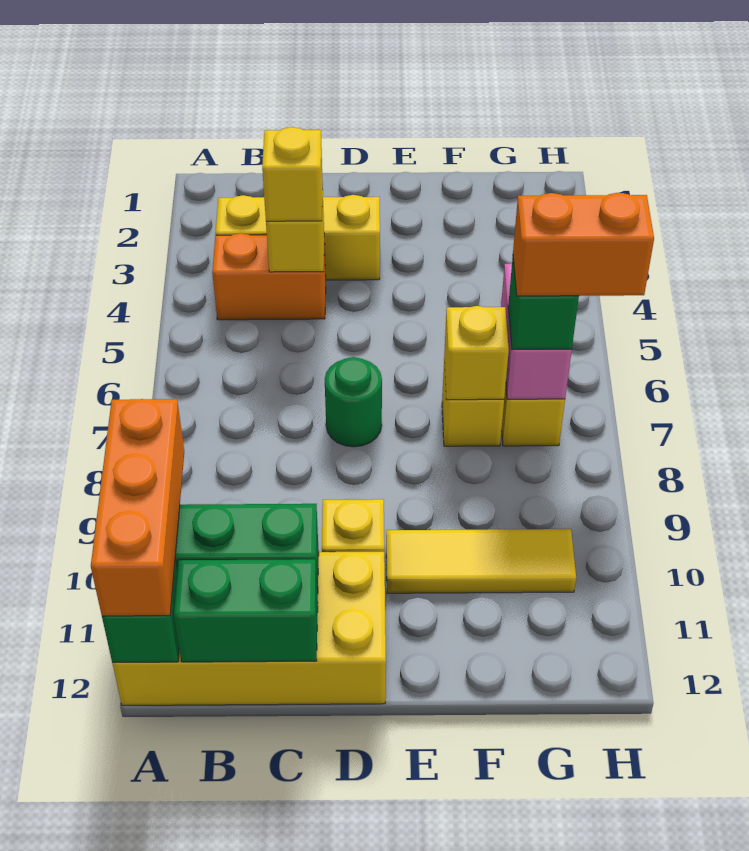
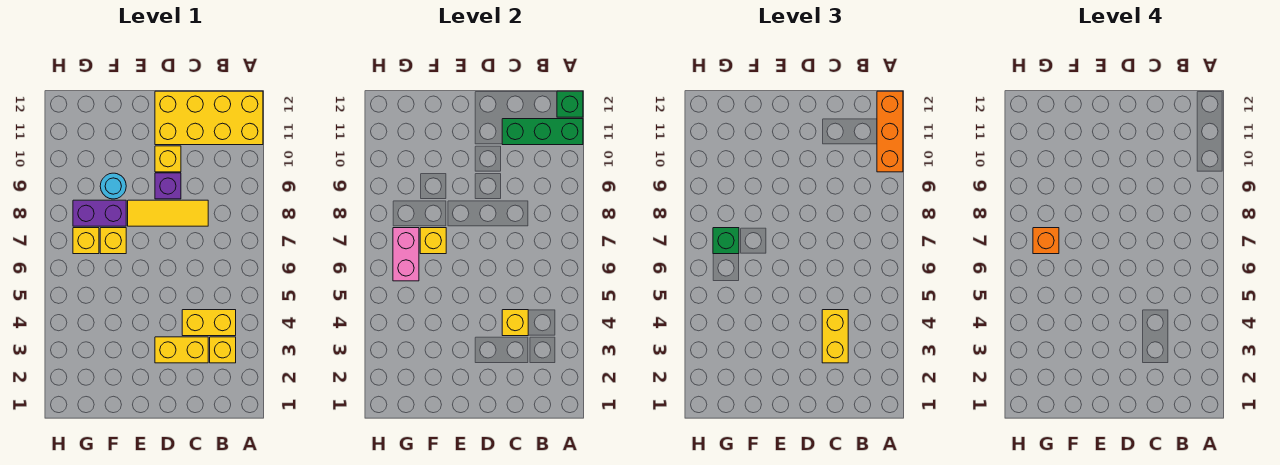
orange 1x2 brick [212,233,326,320] -> yellow 1x2 brick [182,310,236,336]
green 1x2 brick [174,559,318,662] -> none
yellow 1x1 brick [262,127,323,221] -> yellow 1x2 brick [822,310,848,363]
green 1x1 round brick [325,357,382,447] -> none
none -> purple 1x1 brick [155,173,181,199]
yellow 1x3 tile [386,529,576,593] -> yellow 1x3 tile moved to [128,200,208,226]
none -> purple 1x2 brick [73,200,126,226]
none -> cyan 1x1 round brick [100,173,126,199]
orange 1x2 brick [513,193,654,296] -> orange 1x1 brick [1033,228,1059,254]

